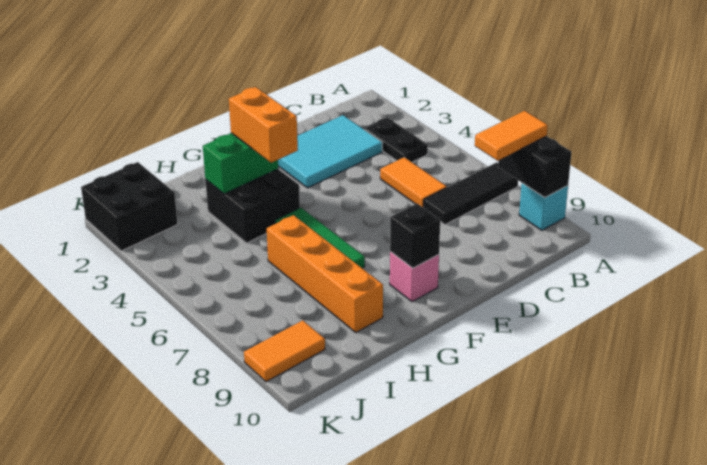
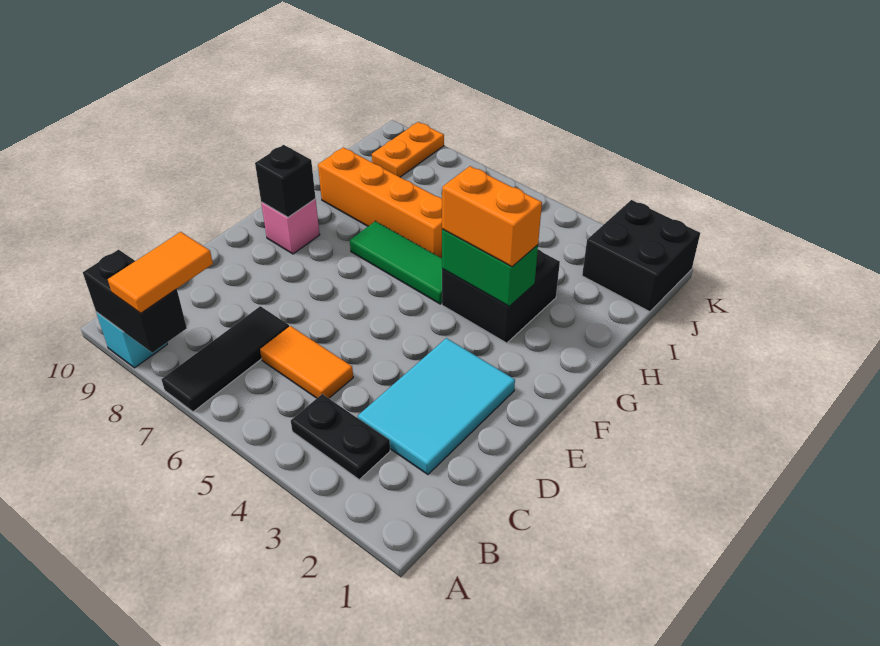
green 1x2 brick [203,133,278,194] -> green 1x2 brick turned to [442,229,538,306]
orange 1x2 tile [244,320,325,382] -> orange 1x2 plate [372,122,444,177]

